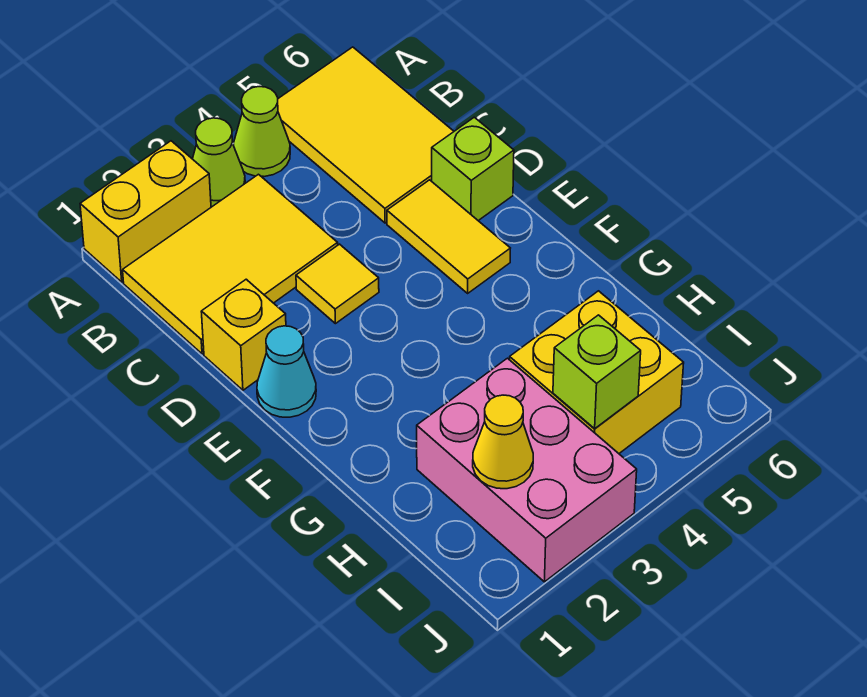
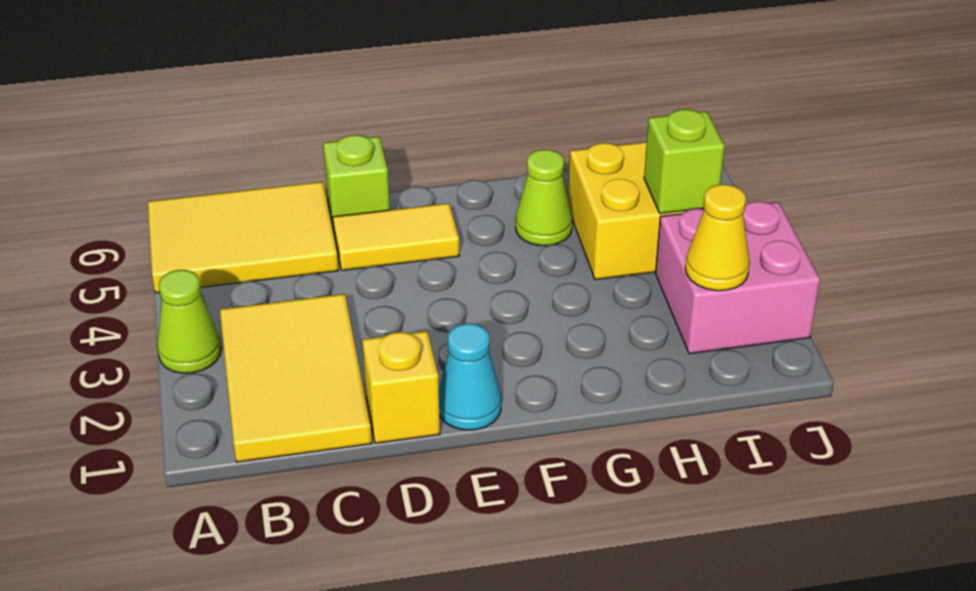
yellow 1x2 brick [80,141,211,282] -> none
lime 1x1 cone [233,87,290,177] -> lime 1x1 cone moved to [516,150,572,246]
yellow 1x1 tile [296,244,379,324] -> none
pink 2x3 brick [417,358,637,582] -> pink 2x2 brick [655,201,820,354]

